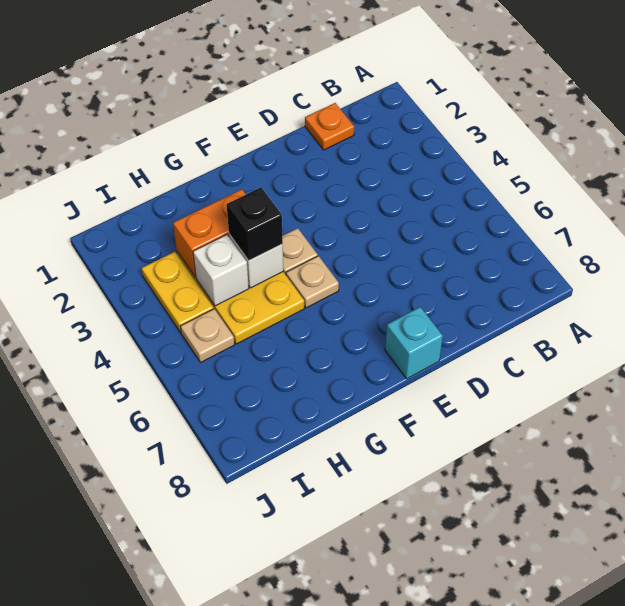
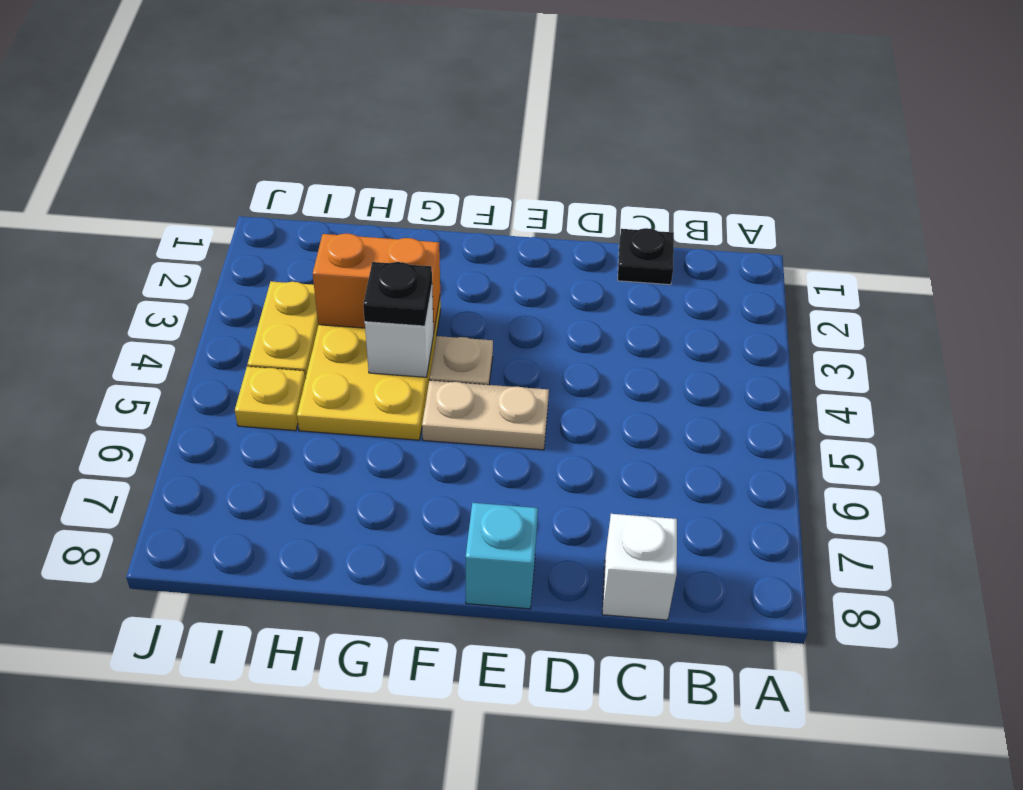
orange 1x1 plate [305,103,354,150] -> black 1x1 plate [618,228,674,285]
tan 1x1 plate [286,256,339,308] -> tan 1x2 plate [422,380,549,450]
black 1x1 brick [227,188,283,260] -> black 1x1 plate [363,262,432,326]
white 1x1 brick [193,235,249,306] -> white 1x1 brick moved to [602,514,677,620]
tan 1x1 plate [180,309,235,362] -> yellow 1x1 plate [235,366,306,431]

